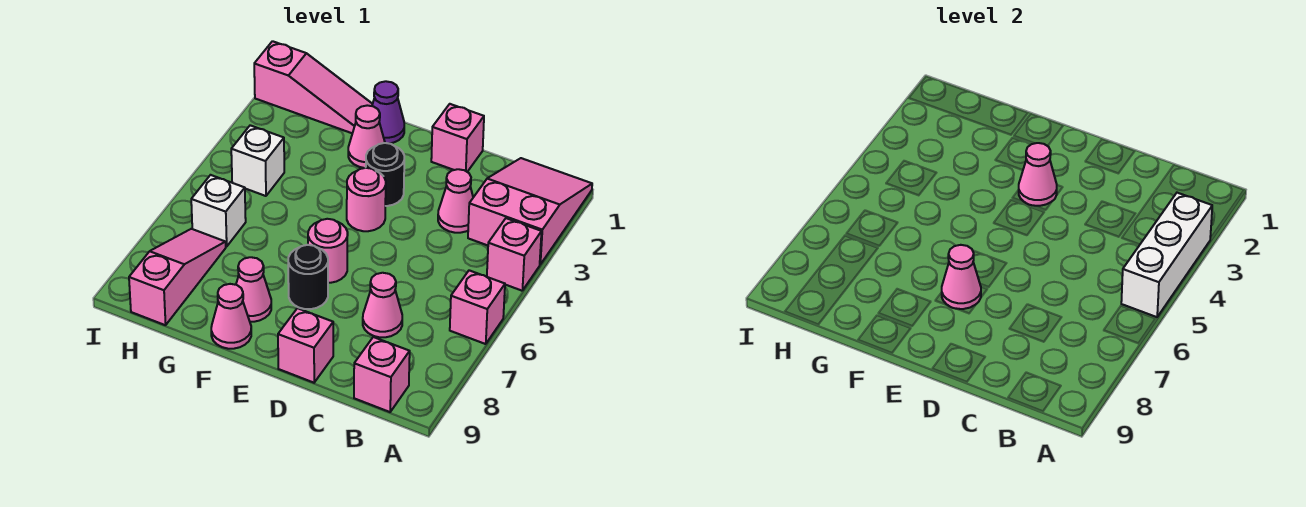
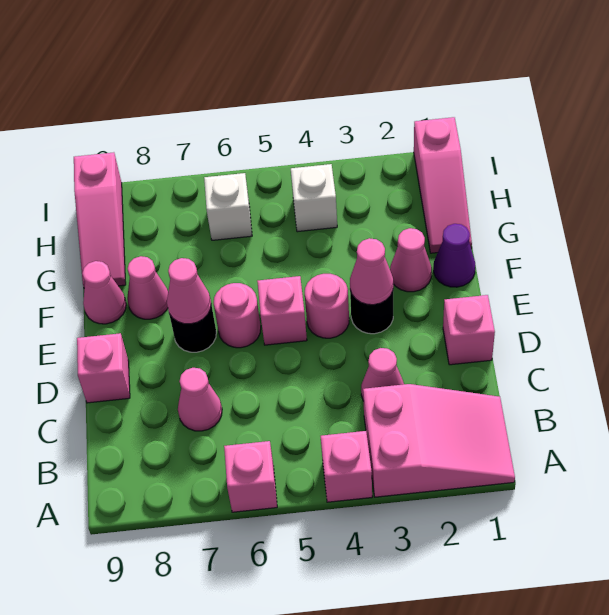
white 1x3 brick [1121,193,1212,317] -> none
pink 1x1 brick [354,337,410,412] -> pink 1x1 brick moved to [257,276,307,345]
pink 1x3 slope [129,229,226,325] -> pink 1x3 slope turned to [74,152,126,288]

